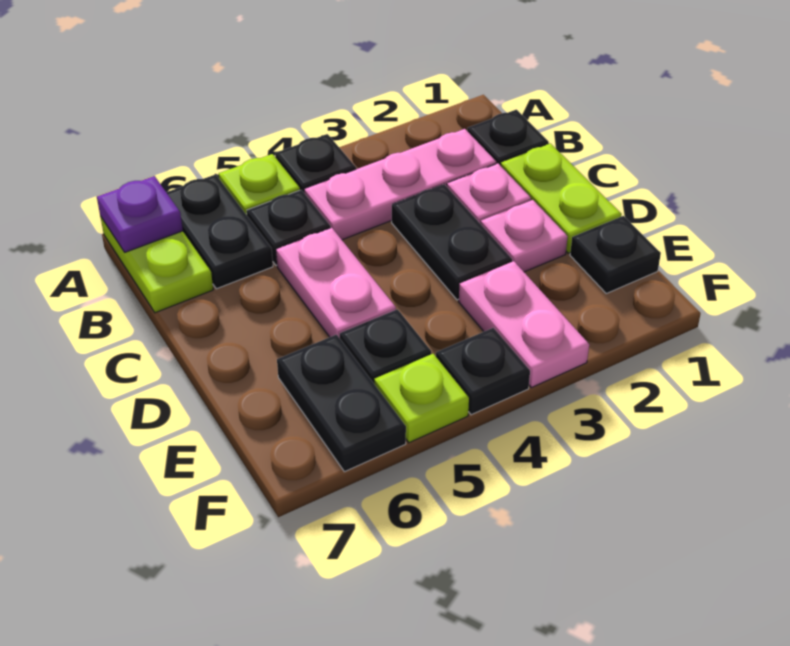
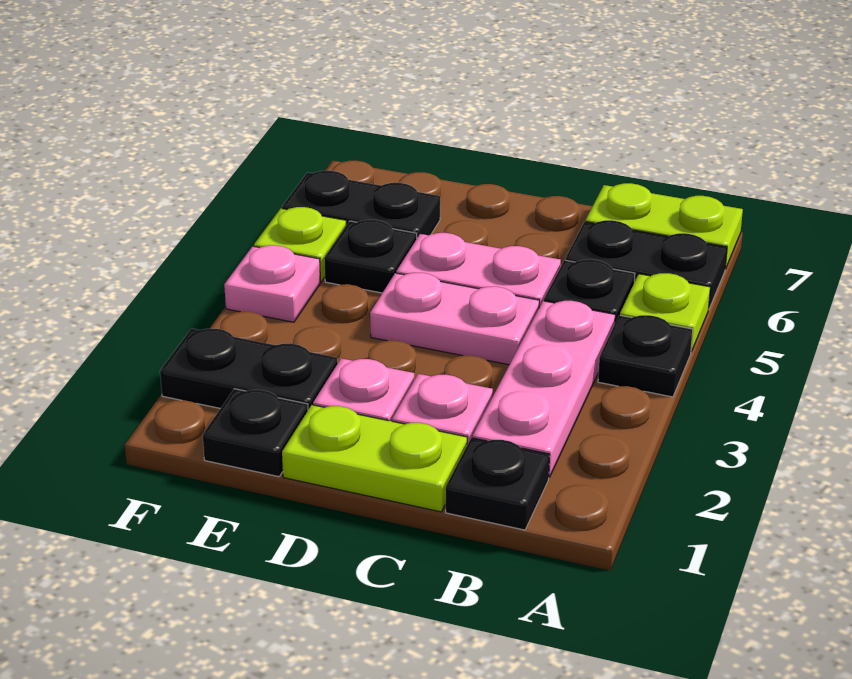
purple 1x1 plate [97,176,183,252] -> none
black 1x2 plate [392,184,512,300] -> black 1x2 plate moved to [160,328,338,410]
pink 1x2 plate [459,261,589,388] -> pink 1x2 plate moved to [370,273,539,365]
black 1x1 plate [436,328,530,415] -> pink 1x1 plate [224,245,321,322]

